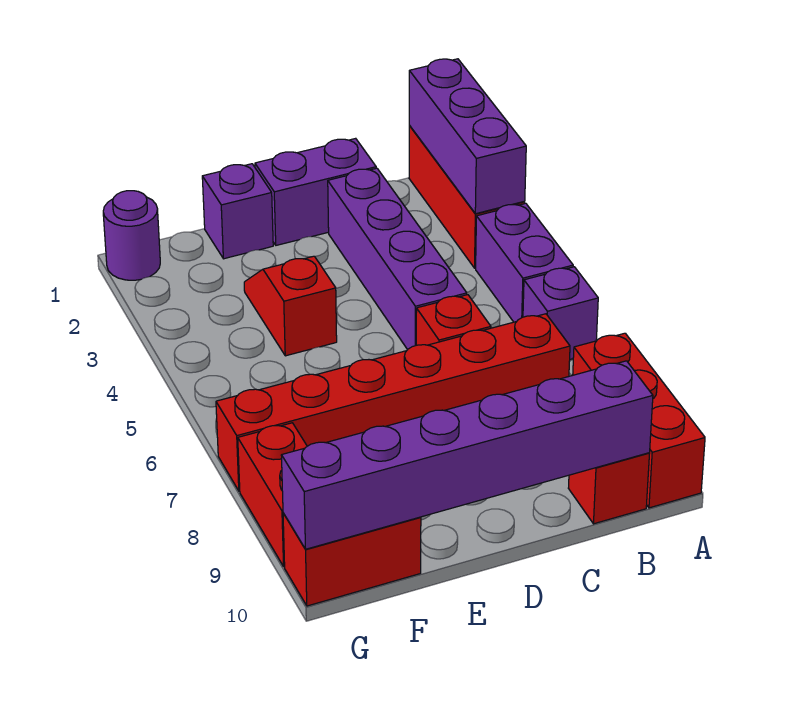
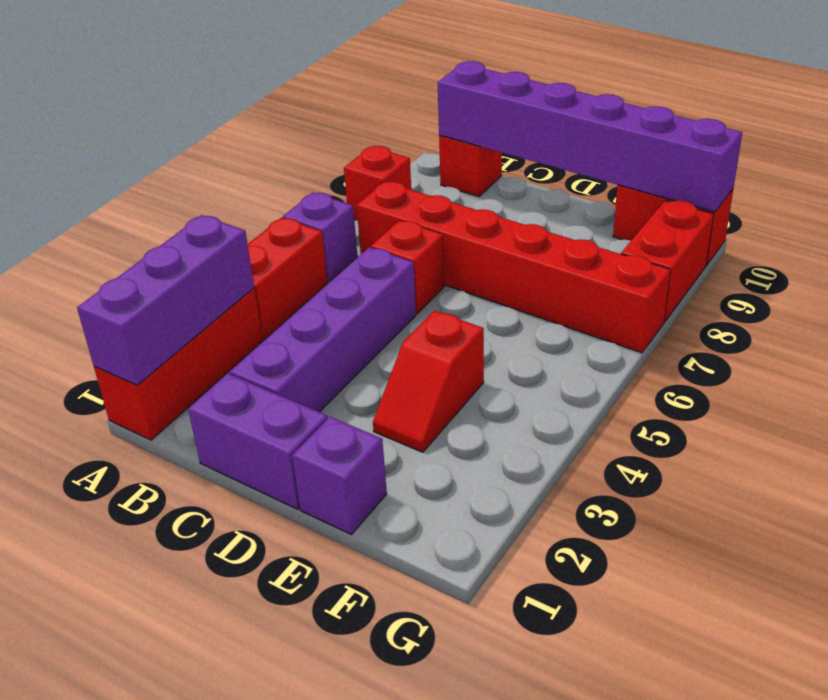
purple 1x2 brick [476,203,573,322] -> red 1x2 brick [248,218,328,339]
red 1x3 brick [573,333,705,508] -> red 1x1 brick [344,146,411,221]
purple 1x1 round brick [103,191,160,280] -> none

